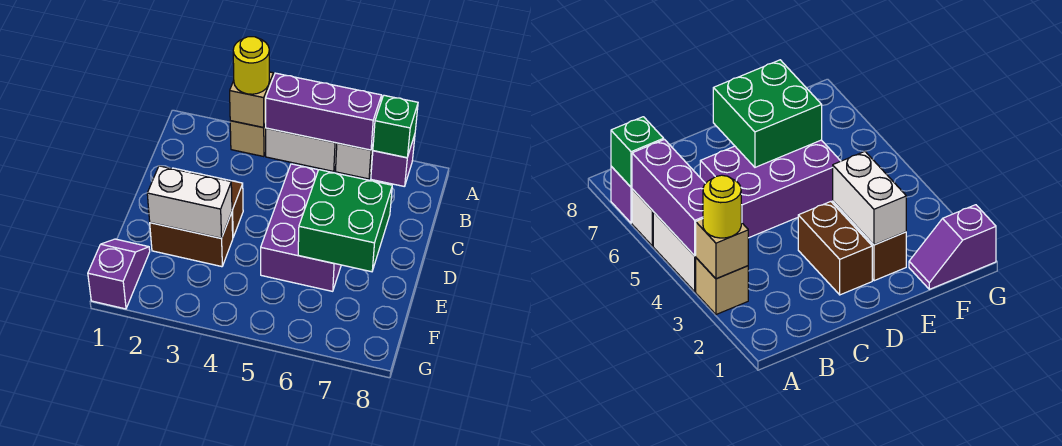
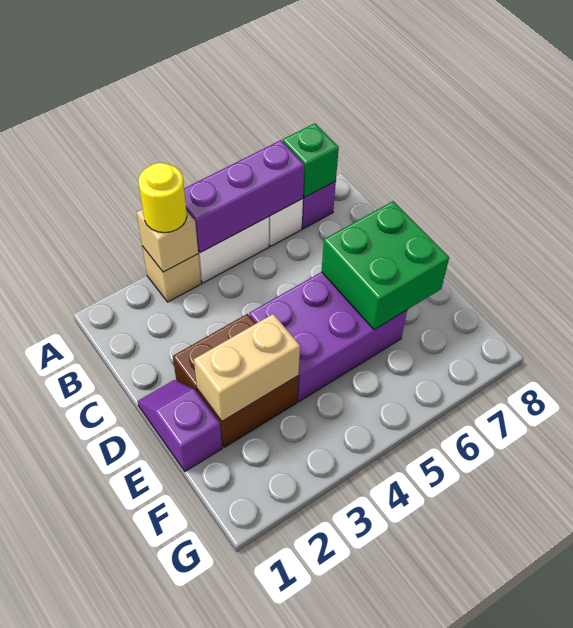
purple 2x3 brick [261,164,341,291] -> purple 2x3 brick turned to [249,272,407,401]
white 1x2 brick [147,166,232,238] -> tan 1x2 brick [194,314,300,421]
purple 1x2 slope [88,239,150,309] -> purple 1x2 slope moved to [138,380,222,471]

